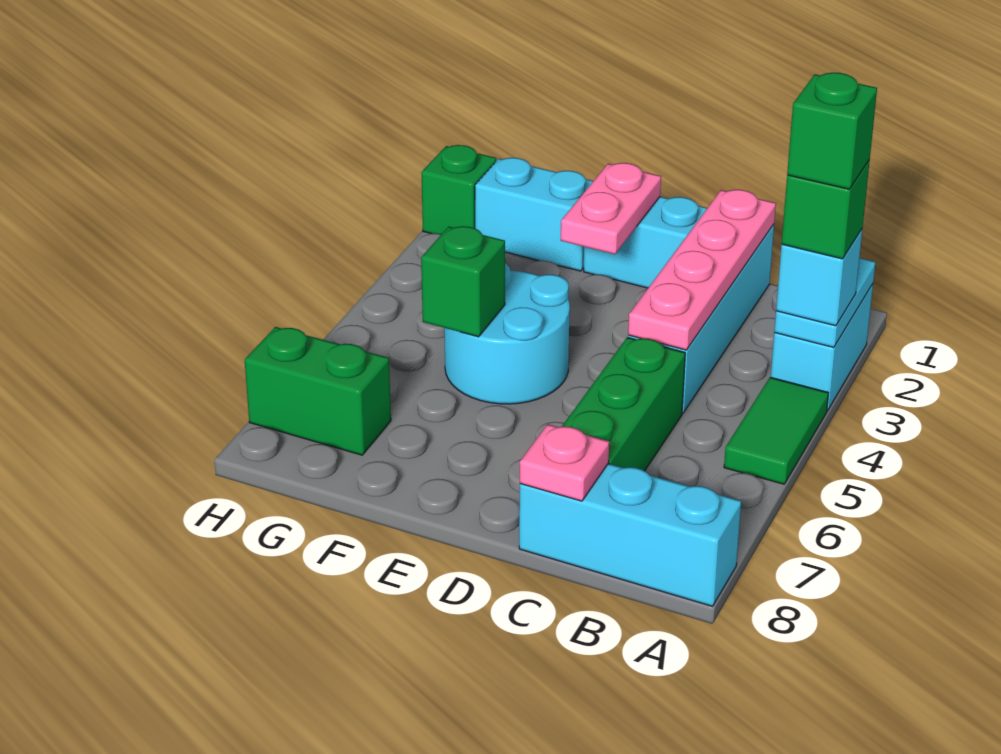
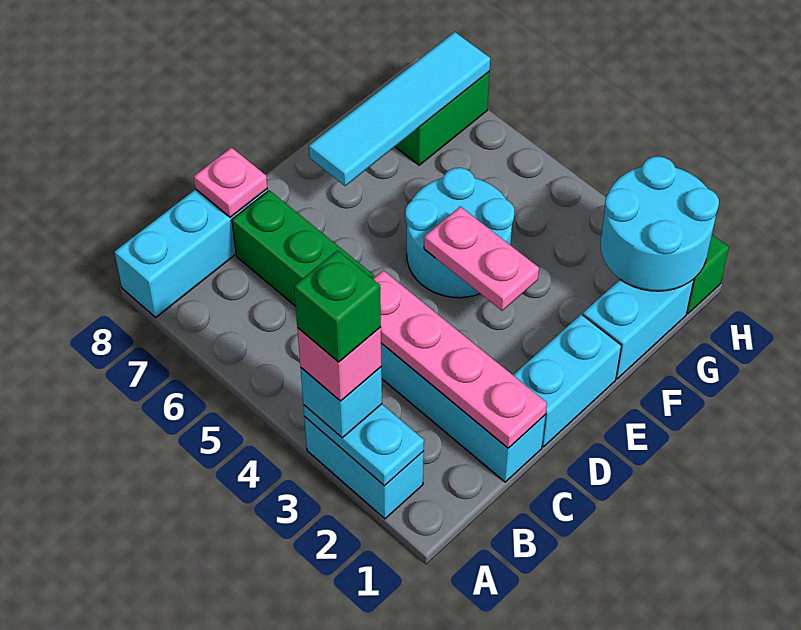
green 1x1 brick [782,160,870,259] -> pink 1x1 brick [297,327,381,401]
green 1x2 tile [724,377,828,484] -> none
pink 1x2 plate [561,163,661,254] -> pink 1x2 plate moved to [424,207,539,311]
none -> cyan 1x4 tile [309,32,490,186]
green 1x1 brick [421,226,505,337] -> none
none -> cyan 2x2 round brick [601,156,719,291]

